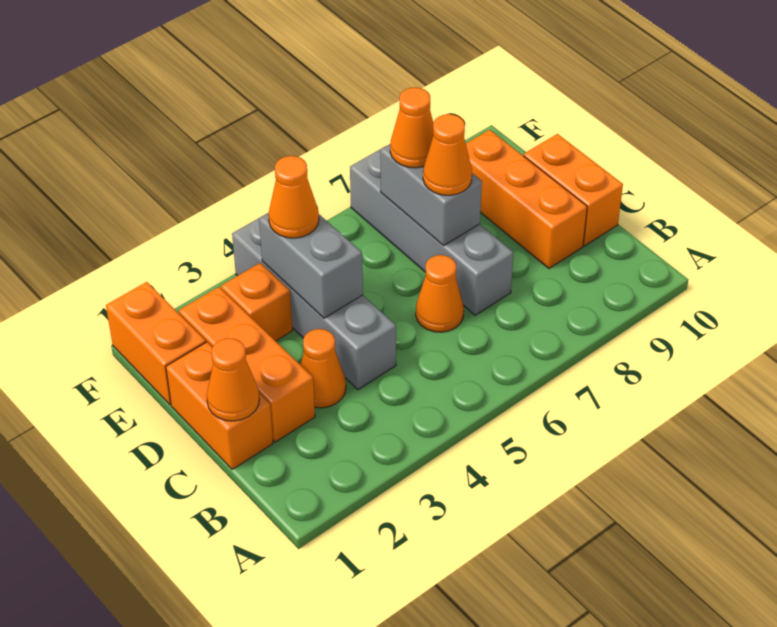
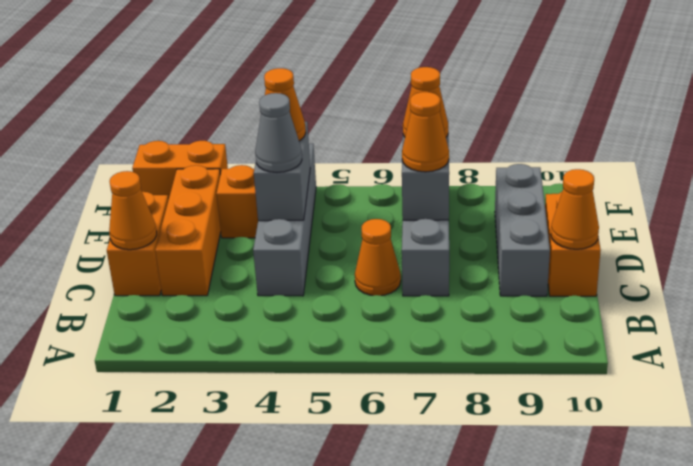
orange 1x1 cone [301,329,346,408] -> orange 1x1 cone moved to [551,169,599,249]
orange 1x3 brick [466,130,587,268] -> grey 1x3 brick [495,164,550,296]
none -> grey 1x1 cone [255,93,302,172]
orange 1x2 brick [106,282,206,405] -> orange 1x2 brick turned to [132,141,228,200]

